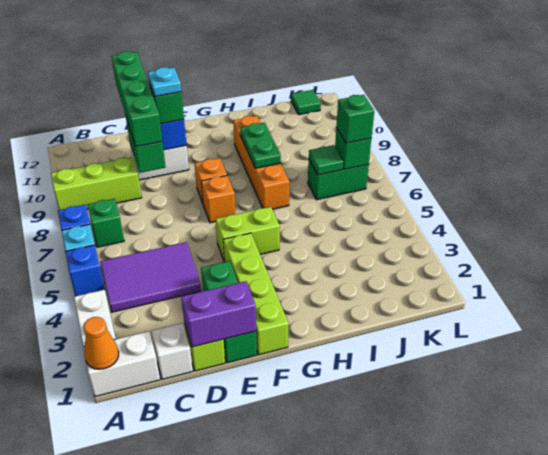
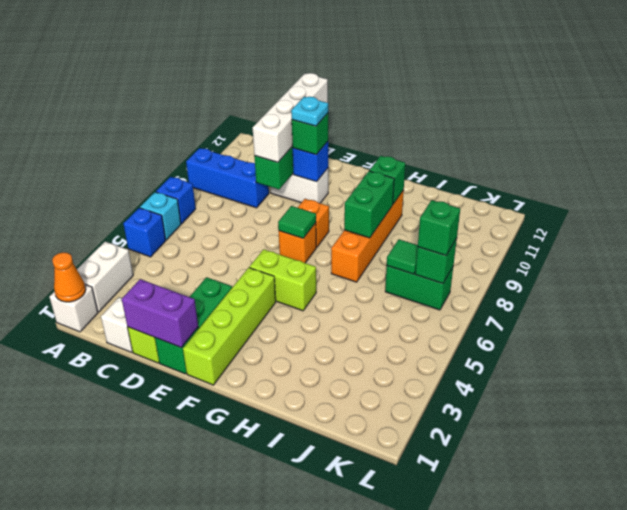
white 1x2 brick [83,331,160,397] -> white 1x1 brick [49,285,98,332]
lime 1x3 brick [51,157,142,210] -> blue 1x3 brick [186,148,269,208]
purple 2x3 tile [100,242,201,312] -> none
green 1x1 brick [87,199,124,247] -> green 1x1 brick moved to [369,156,405,204]
green 1x4 brick [111,51,162,147] -> white 1x4 brick [253,73,328,162]
green 1x2 plate [240,123,281,168] -> green 1x2 brick [344,171,394,238]
green 1x1 tile [291,90,321,115] -> green 1x1 tile moved to [278,206,316,238]

